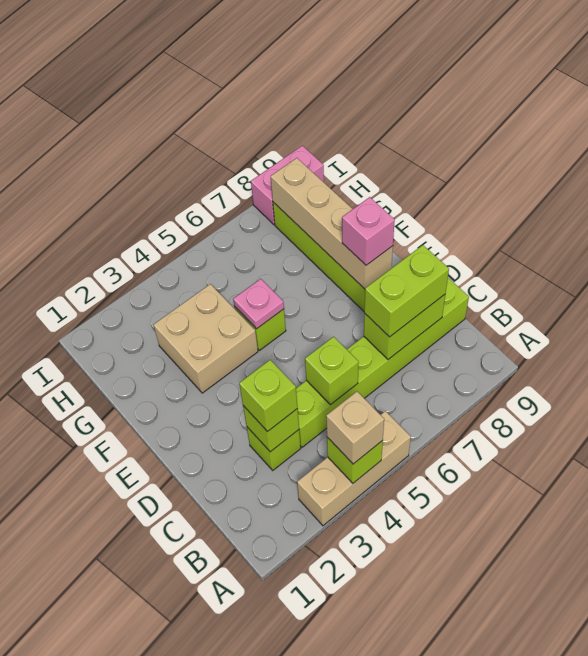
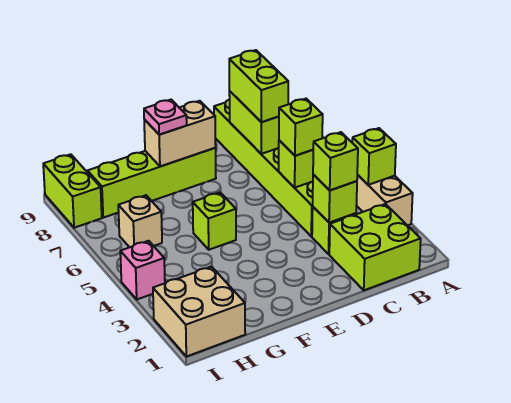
tan 1x1 brick [326,392,384,464] -> tan 1x1 brick moved to [118,195,162,247]
none -> lime 2x2 brick [329,204,421,290]
none -> lime 1x1 brick [279,99,323,156]
tan 1x4 brick [271,158,393,289] -> tan 1x2 brick [144,101,216,166]
pink 1x1 brick [342,197,395,265] -> pink 1x1 brick moved to [120,241,165,299]
tan 2x2 brick [153,284,258,393] -> tan 2x2 brick moved to [153,267,245,357]
pink 1x1 plate [233,279,284,329] -> pink 1x1 plate moved to [144,100,187,135]
pink 1x2 brick [251,146,324,225] -> lime 1x2 brick [43,154,102,228]

